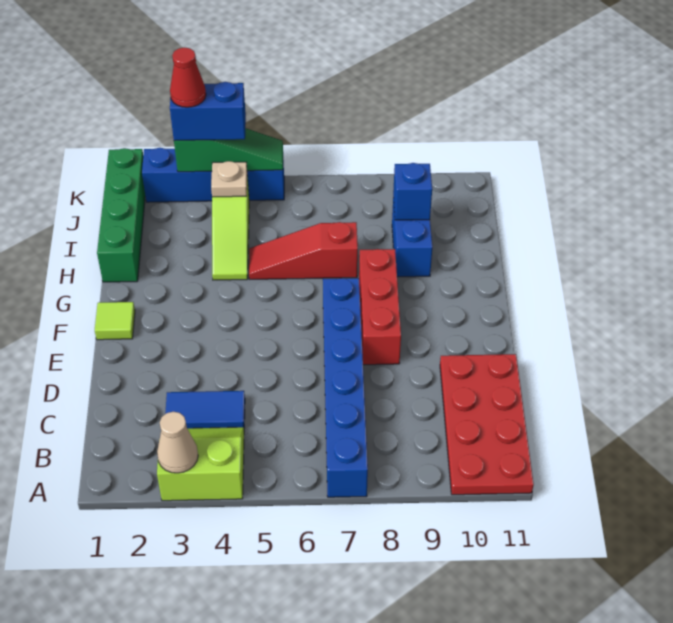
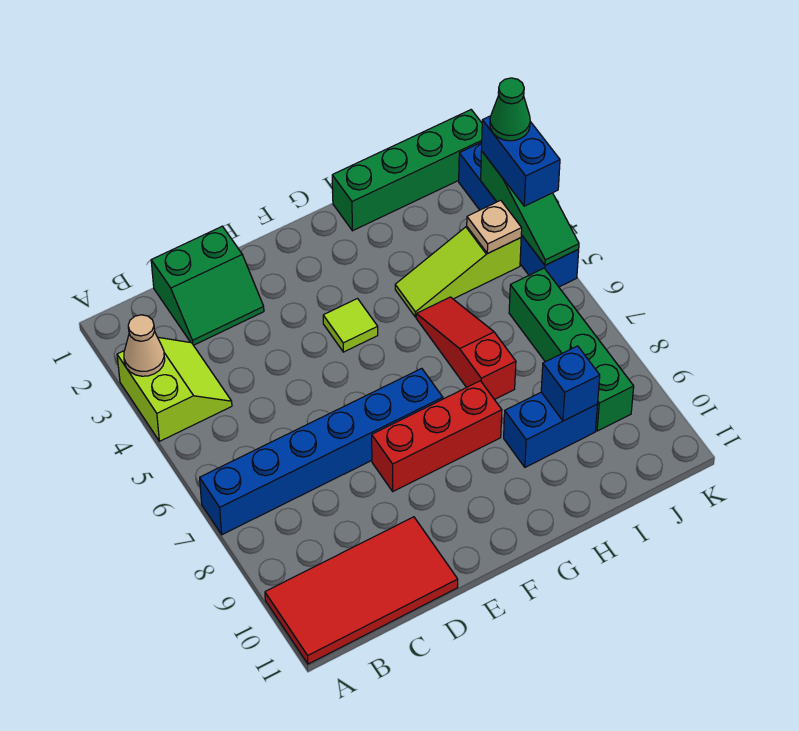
red 2x4 plate [440,354,534,495] -> red 2x4 tile [265,517,458,664]
none -> green 2x2 slope [151,226,264,345]
blue 1x2 tile [165,391,245,428] -> none
lime 1x1 tile [95,302,135,340] -> lime 1x1 tile moved to [323,299,378,352]
none -> green 1x4 brick [509,268,634,431]
red 1x1 cone [170,48,206,107] -> green 1x1 cone [490,78,530,141]

